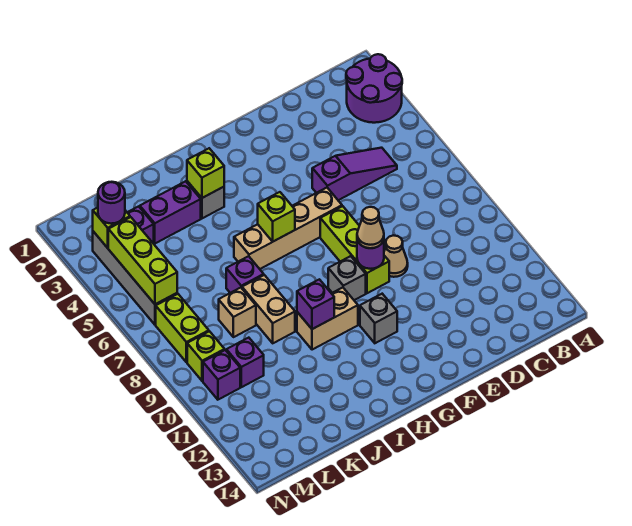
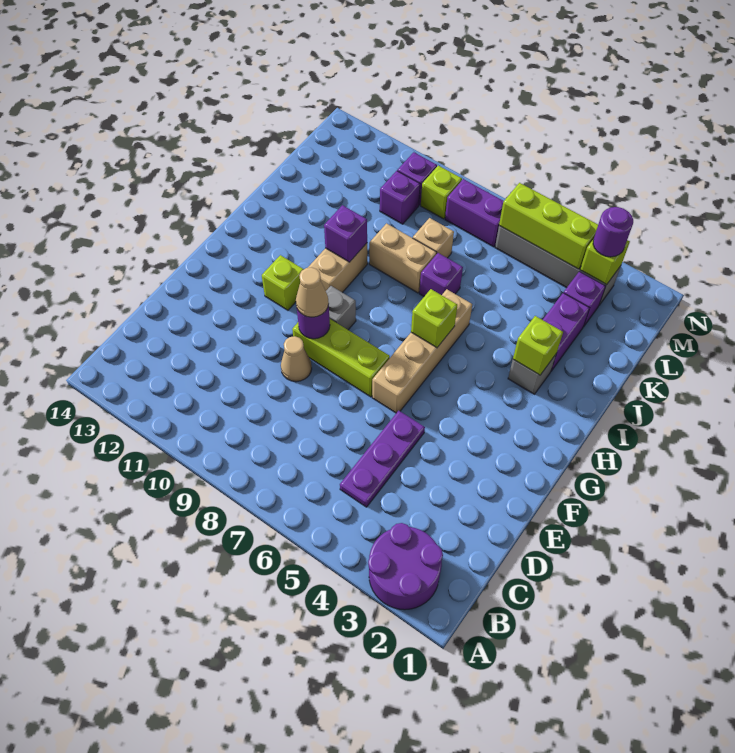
purple 1x3 slope [312,148,397,200] -> purple 1x3 plate [340,411,425,507]
grey 1x1 brick [360,294,397,343] -> lime 1x1 brick [262,255,304,310]
lime 1x2 brick [156,294,209,362] -> purple 1x2 brick [445,179,504,247]

